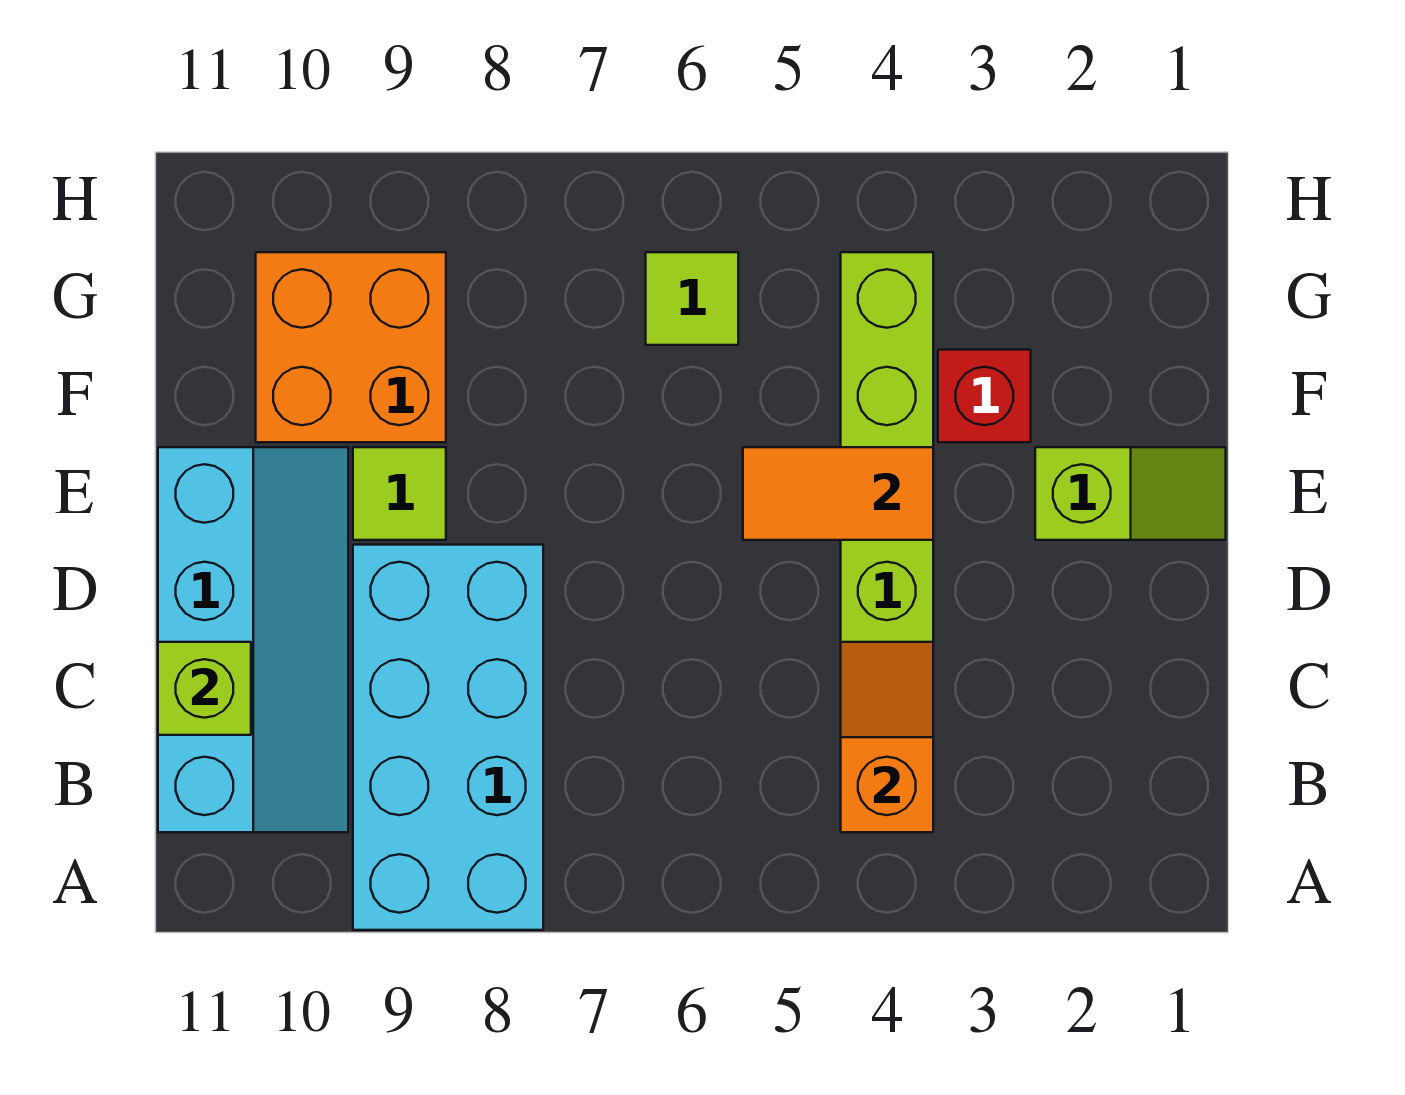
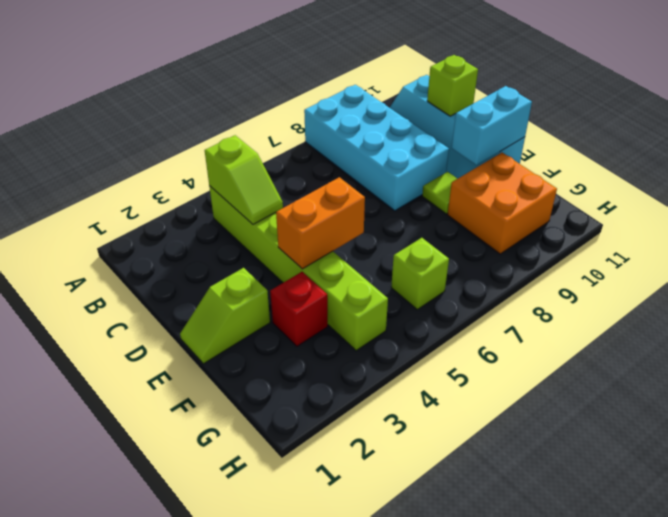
orange 1x2 slope [841,642,933,832] -> lime 1x2 slope [205,135,283,224]
orange 1x2 tile [743,447,933,540] -> orange 1x2 brick [276,177,365,269]
none -> cyan 1x2 brick [452,86,532,165]
lime 1x1 tile [646,252,738,345] -> lime 1x1 brick [391,238,449,309]

